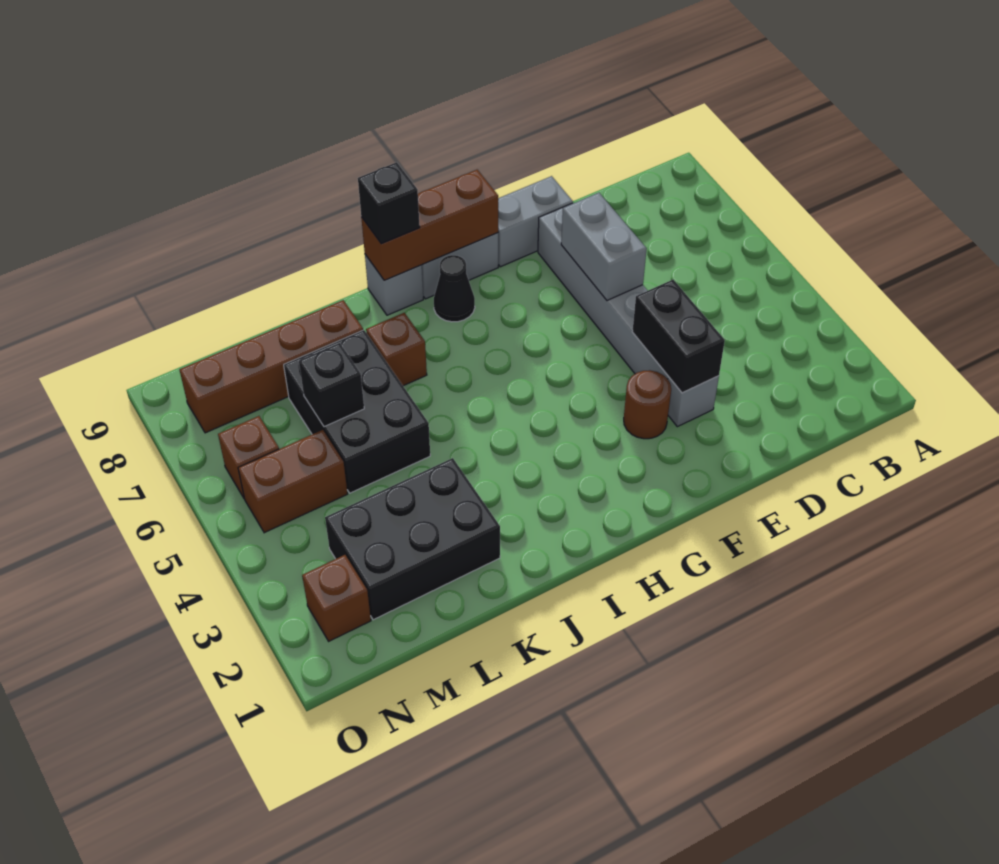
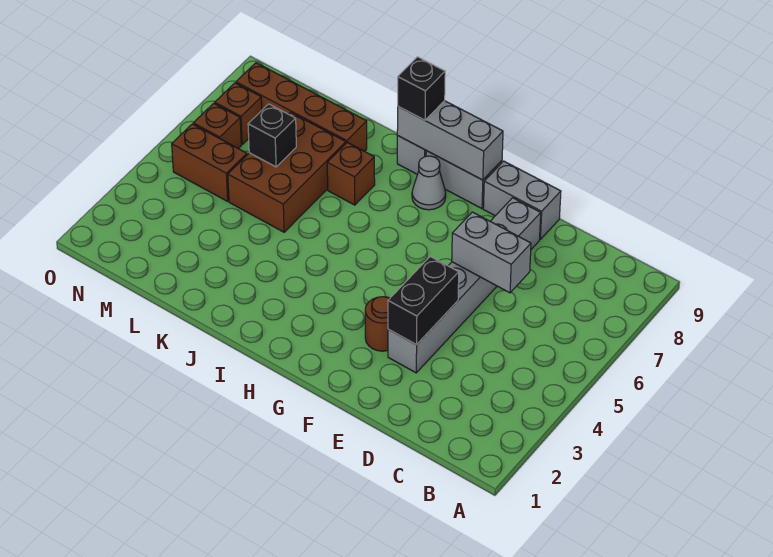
grey 1x2 brick [561,193,647,300] -> grey 1x2 brick turned to [452,212,531,293]
brown 1x3 brick [361,170,498,280] -> grey 1x3 brick [397,101,503,180]
black 1x1 cone [434,255,475,322] -> grey 1x1 cone [412,156,446,210]
black 2x3 brick [325,458,500,620] -> none
black 2x3 brick [284,330,430,493] -> brown 2x3 brick [228,112,346,232]
brown 1x1 brick [302,555,371,641] -> brown 1x1 brick moved to [215,83,262,144]

